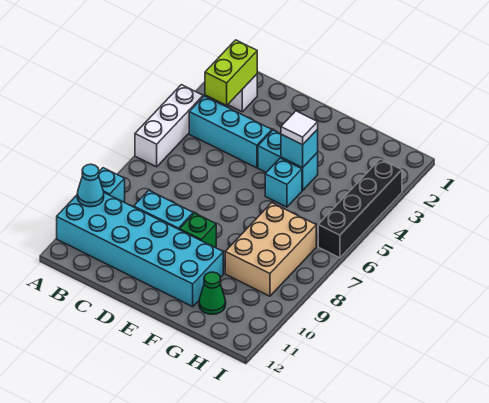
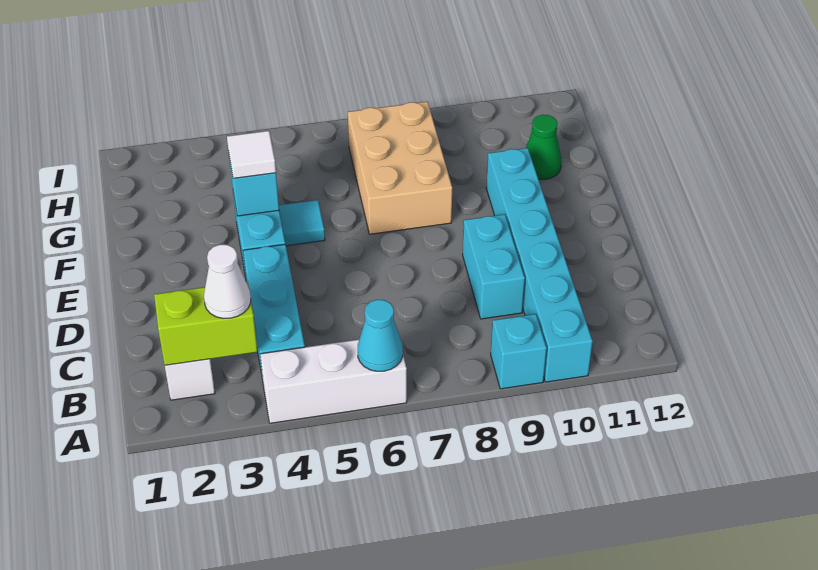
cyan 2x6 brick [57,193,223,307] -> cyan 1x6 brick [486,148,593,382]
cyan 1x1 cone [77,164,104,207] -> cyan 1x1 cone moved to [358,300,403,371]
none -> white 1x1 cone [204,245,251,318]
green 1x1 brick [180,213,216,247] -> none
cyan 1x1 brick [265,158,302,207] -> cyan 1x1 tile [279,200,325,246]
tan 2x3 brick [225,203,316,296] -> tan 2x3 brick turned to [348,102,452,234]
black 1x4 brick [318,159,402,258] -> none

